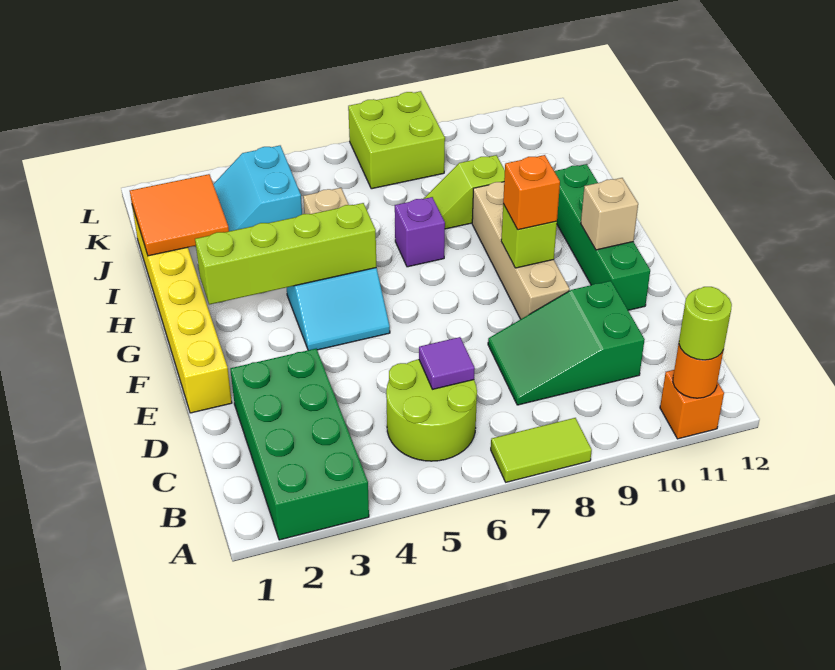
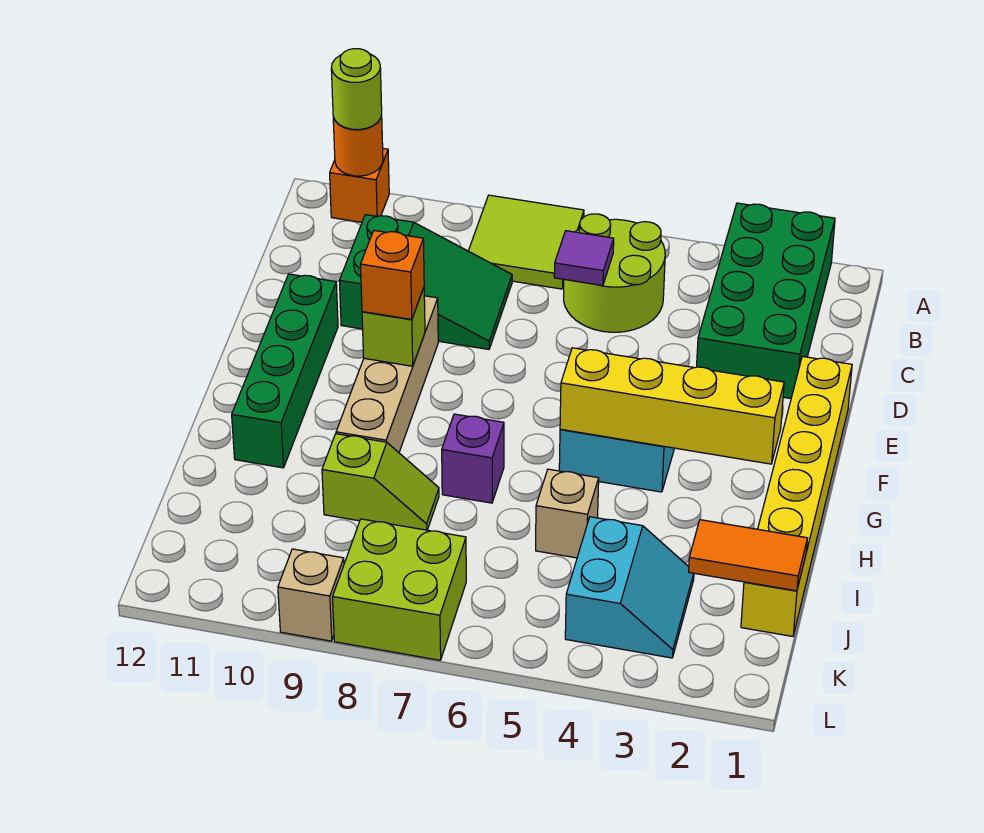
lime 1x2 tile [491,418,592,482] -> lime 2x2 tile [469,195,584,289]
tan 1x1 brick [581,178,638,250] -> tan 1x1 brick moved to [278,549,344,641]
lime 1x4 brick [195,203,376,304] -> yellow 1x4 brick [560,348,784,464]
orange 2x2 tile [130,174,229,256] -> orange 1x2 tile [689,520,807,591]

